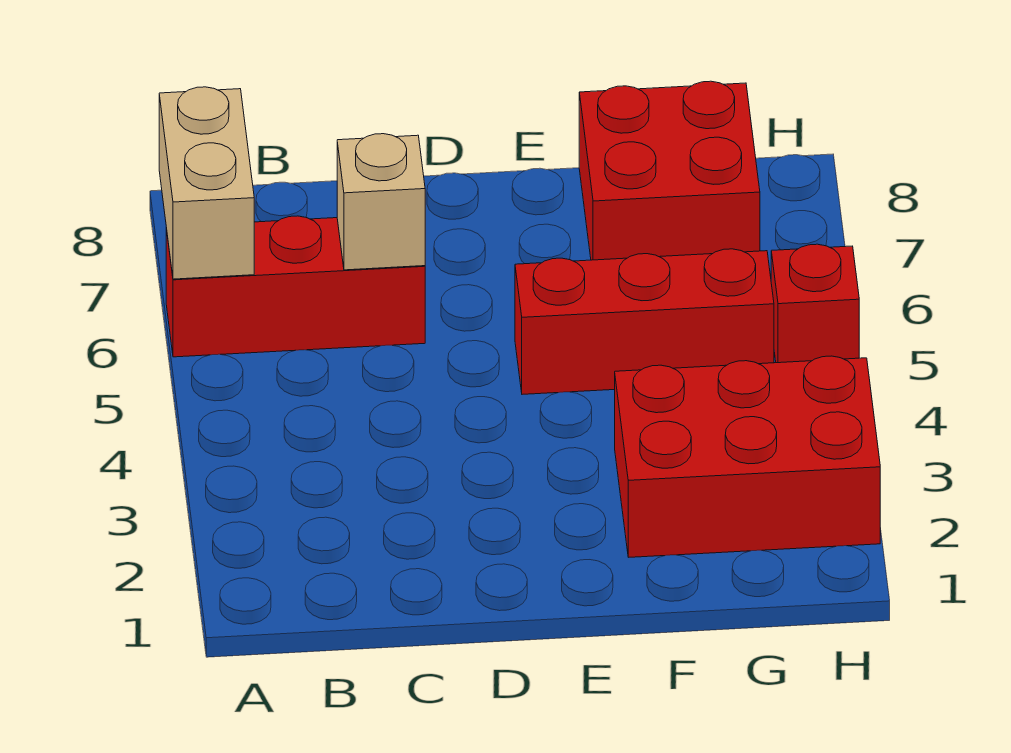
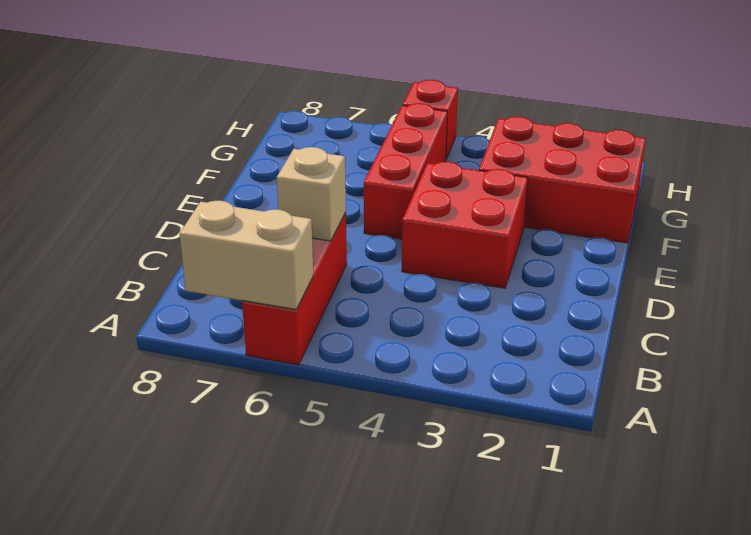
red 2x3 brick [615,356,880,557] -> red 2x3 brick turned to [479,116,646,243]
red 2x2 brick [579,81,760,260] -> red 2x2 brick moved to [402,162,528,288]

